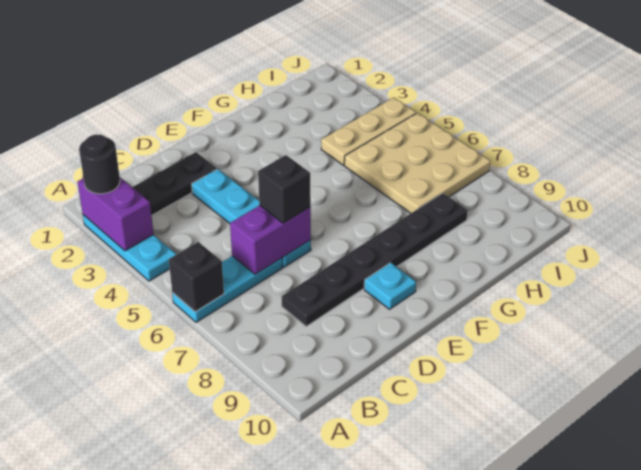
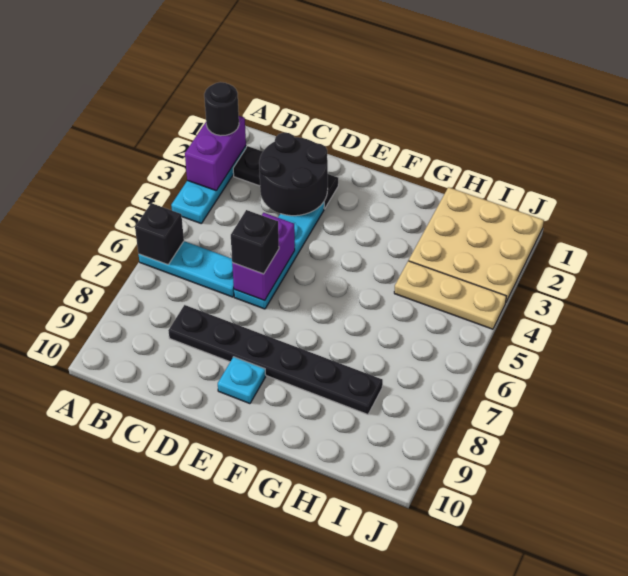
none -> black 2x2 round brick [259,133,328,216]
purple 1x2 brick [230,205,311,274] -> purple 1x2 brick turned to [232,213,295,300]
tan 3x3 plate [344,113,490,213] -> tan 3x3 plate moved to [409,187,544,302]

